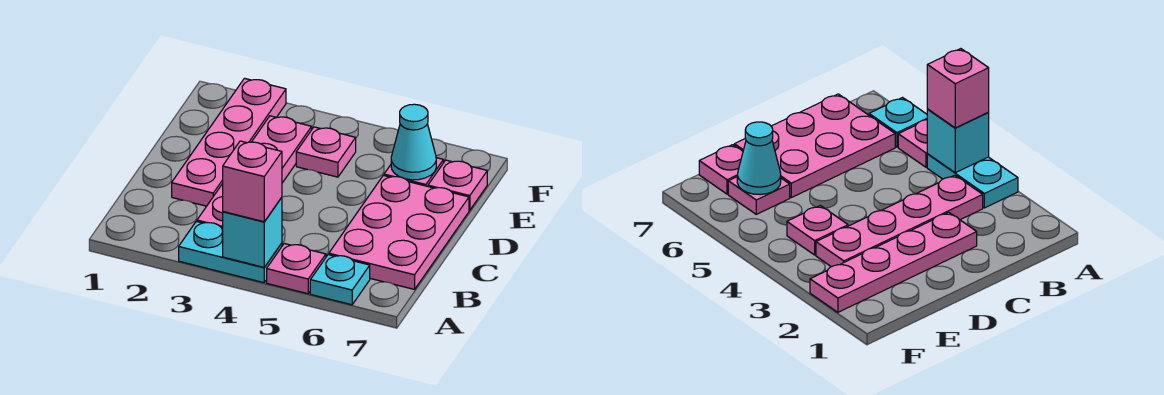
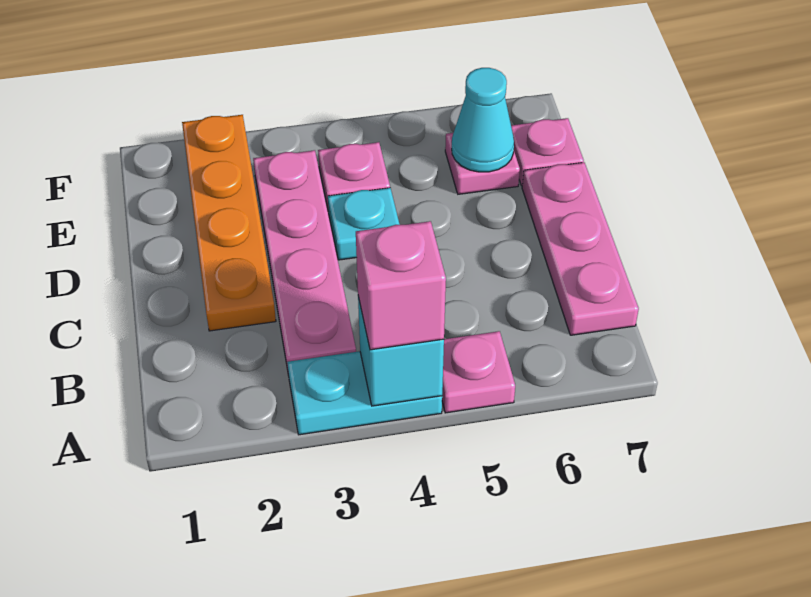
cyan 1x1 plate [310,255,370,305] -> cyan 1x1 plate moved to [328,188,400,260]
pink 2x3 plate [329,175,469,289] -> pink 1x3 plate [522,162,639,335]
pink 1x4 plate [172,78,286,206] -> orange 1x4 plate [182,115,276,331]

